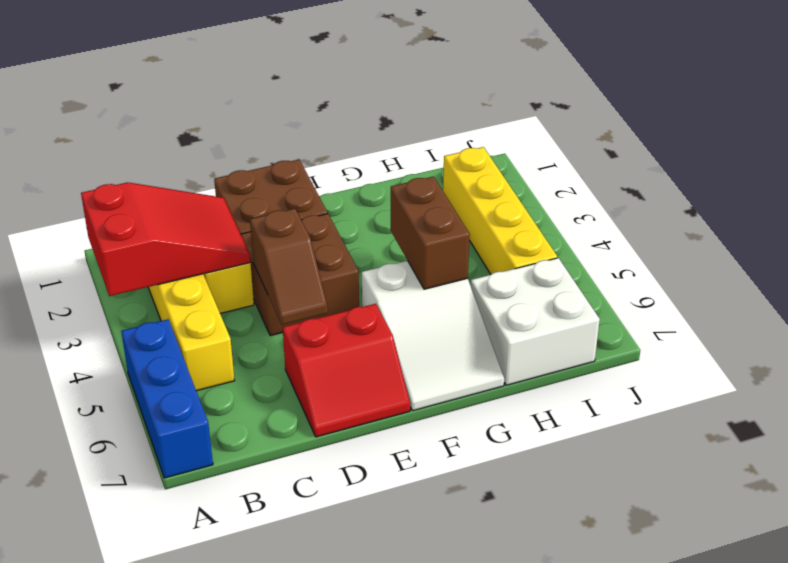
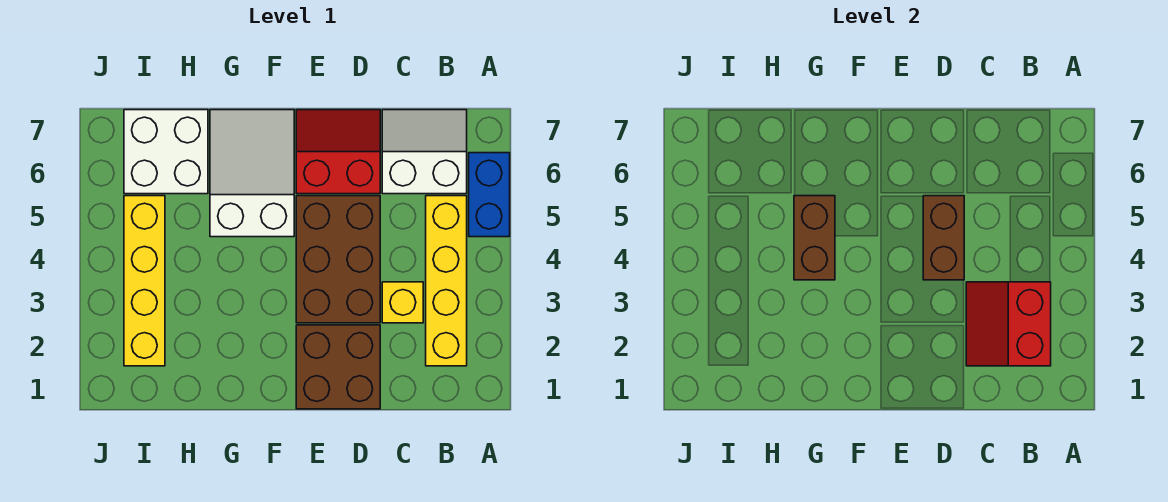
red 2x3 slope [81,182,251,296] -> red 2x2 slope [966,282,1051,366]
blue 1x3 brick [121,319,213,478] -> blue 1x2 brick [469,153,510,237]
none -> white 2x2 slope [382,110,467,194]
brown 2x2 brick [241,214,359,336] -> brown 2x3 brick [296,196,380,323]
brown 1x2 slope [250,209,328,325] -> brown 1x2 brick [923,196,964,280]

